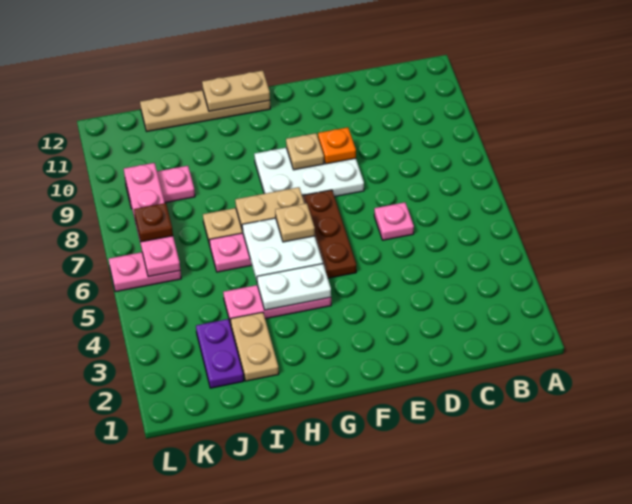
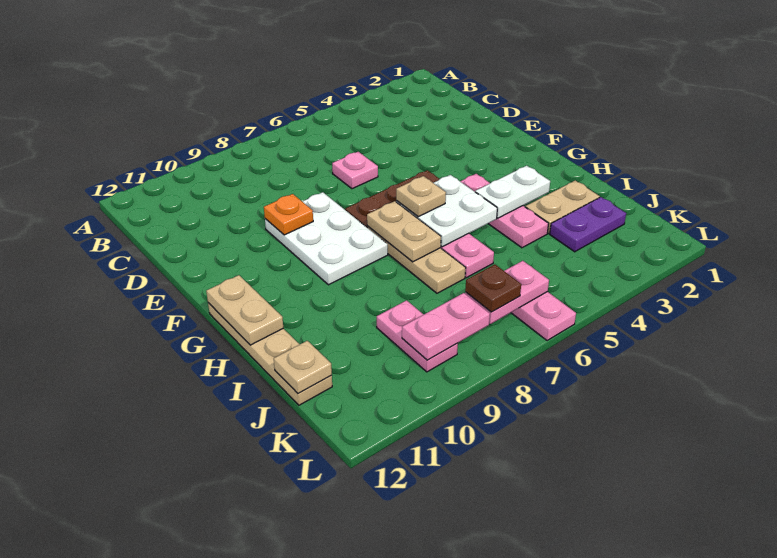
tan 1x1 plate [286,133,324,170] -> tan 1x1 plate moved to [274,341,332,394]
white 1x2 plate [257,264,331,310] -> white 1x2 plate turned to [475,166,550,218]

